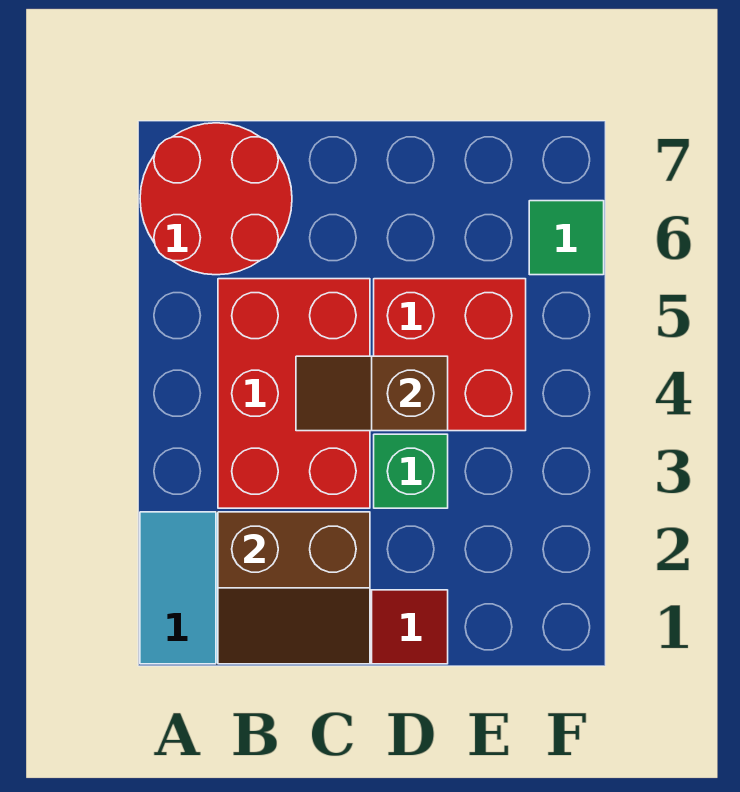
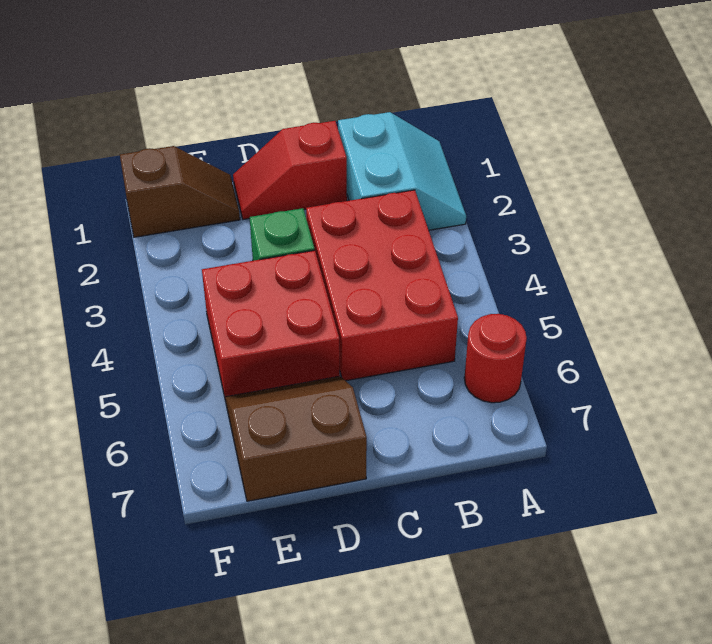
red 2x2 round brick [140,123,292,275] -> red 1x1 round brick [464,314,527,403]
brown 2x2 slope [218,512,370,664] -> brown 2x2 slope moved to [225,376,367,501]
brown 1x2 slope [296,356,448,431] -> brown 1x2 slope moved to [120,146,240,237]
green 1x1 tile [529,201,604,275] -> none

